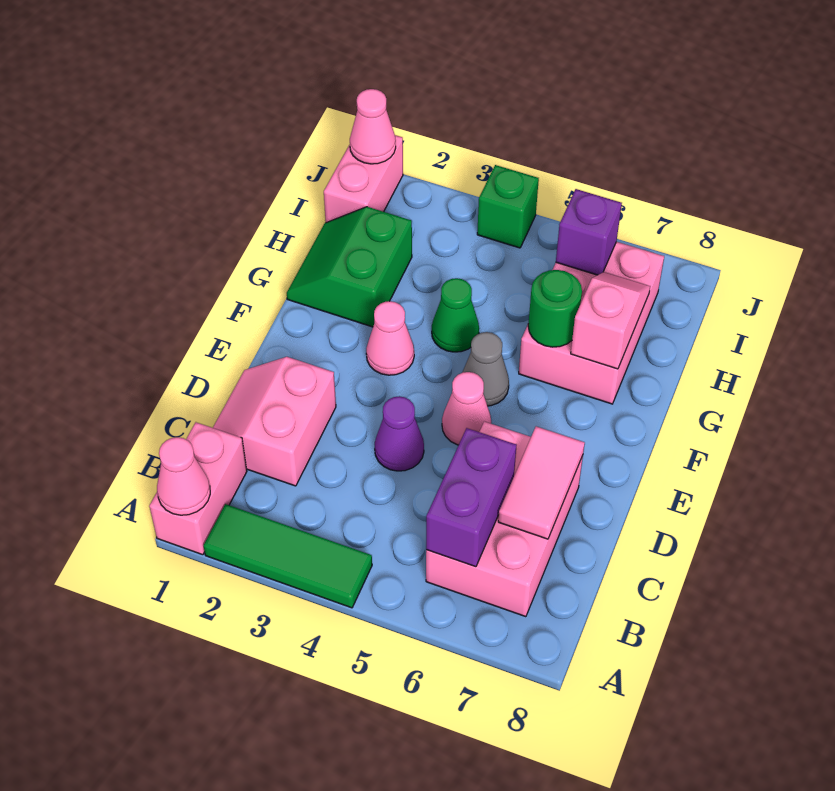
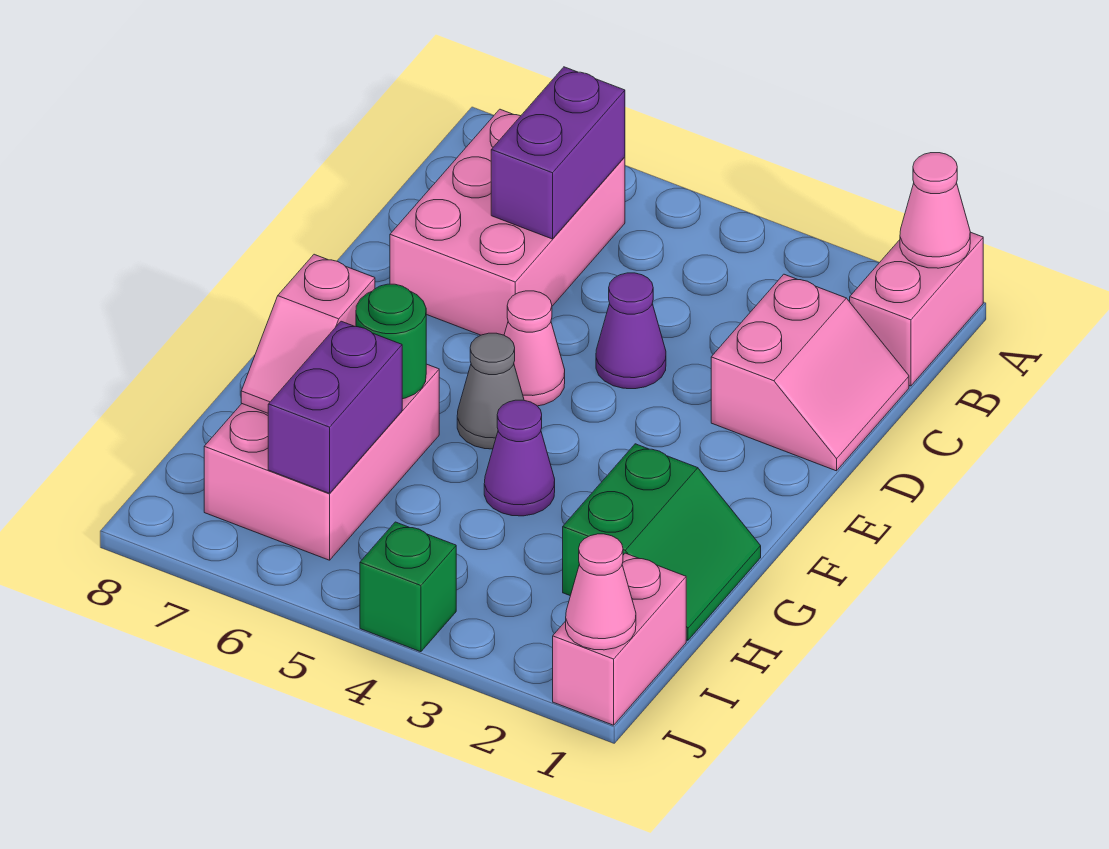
green 1x3 tile [204,504,372,608] -> none
pink 1x2 tile [498,426,585,539] -> none
pink 1x1 cone [366,301,414,375] -> none
green 1x1 cone [432,278,479,352] -> purple 1x1 cone [484,400,555,516]
purple 1x1 brick [556,189,622,275] -> purple 1x2 brick [268,321,402,493]

